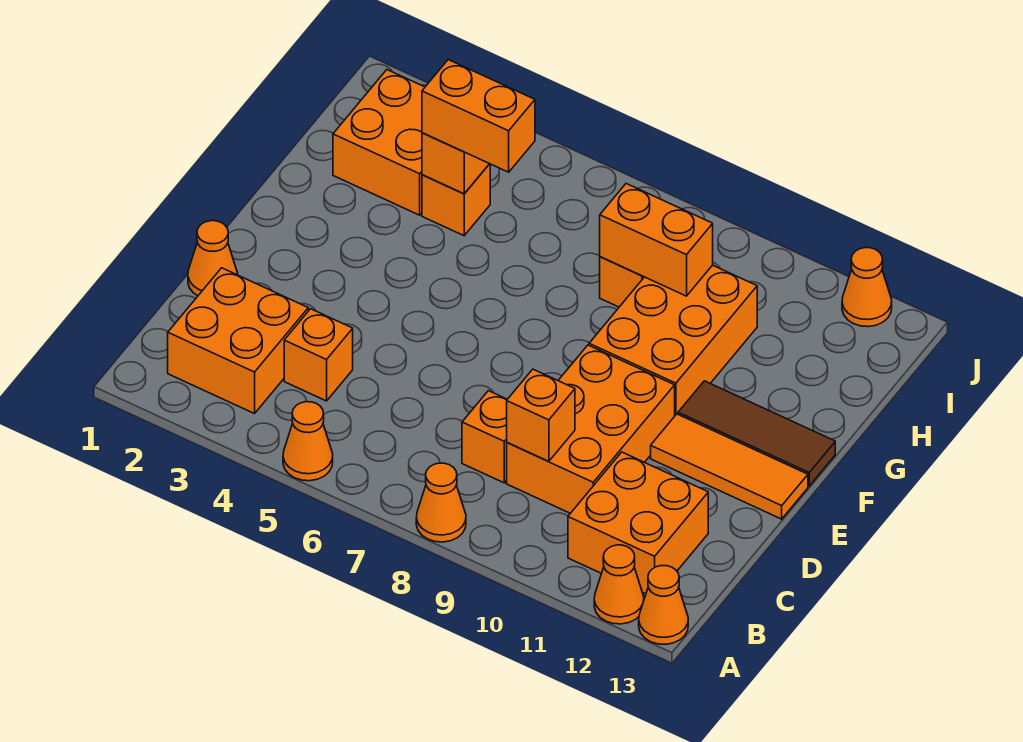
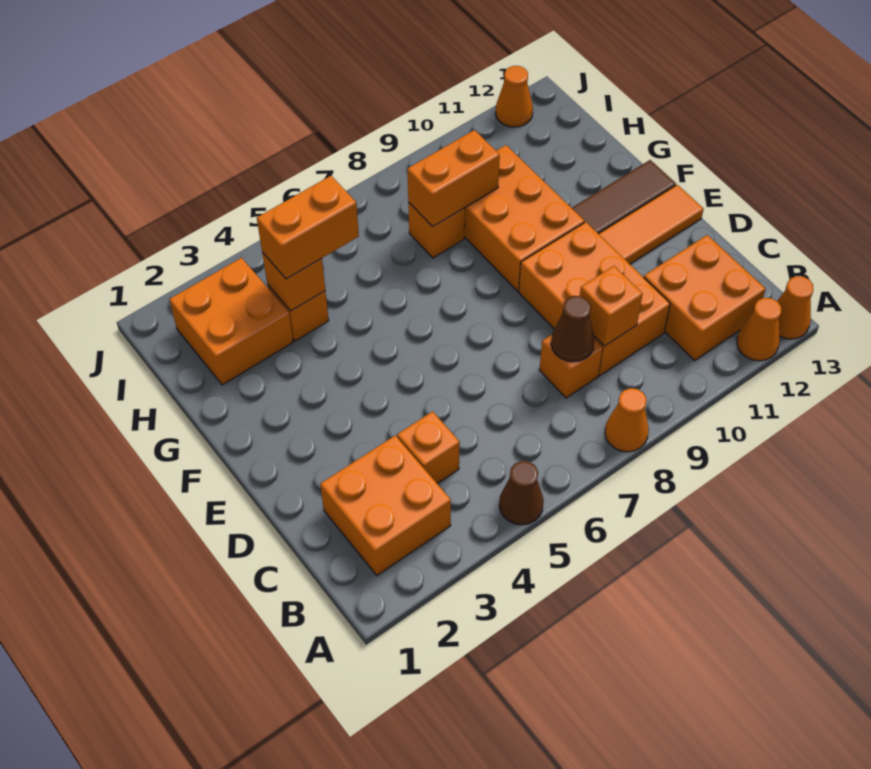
orange 1x1 cone [283,402,333,481] -> brown 1x1 cone [499,461,544,525]
none -> brown 1x1 cone [551,296,595,362]
orange 1x1 cone [188,221,238,296] -> none

